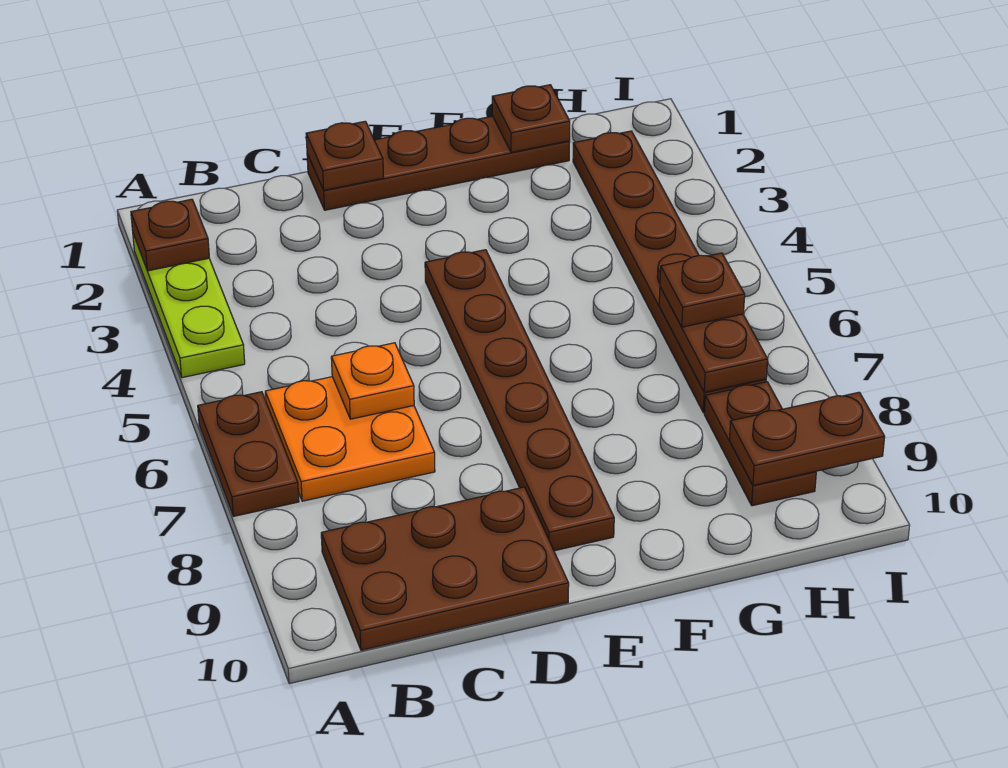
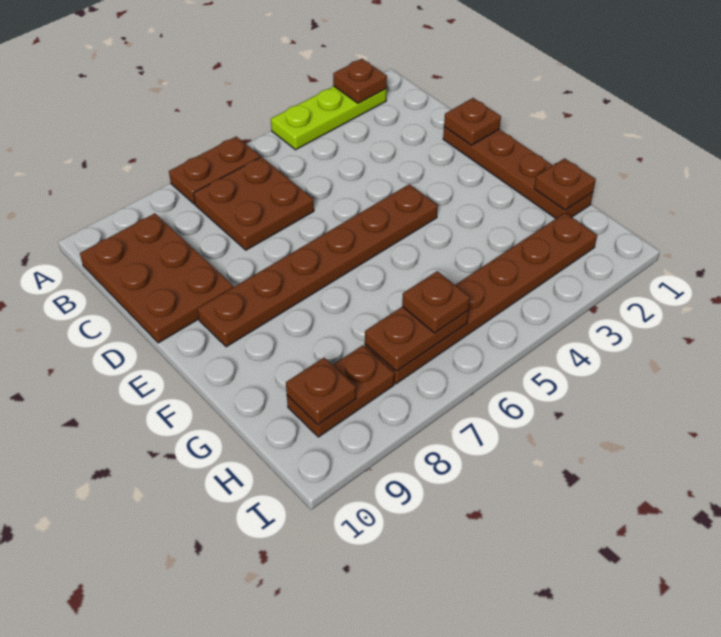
orange 2x2 plate [265,377,435,501] -> brown 2x2 plate [194,157,314,250]
orange 1x1 plate [331,343,414,419] -> none
brown 1x2 plate [729,392,885,485] -> brown 1x1 plate [286,358,356,425]

